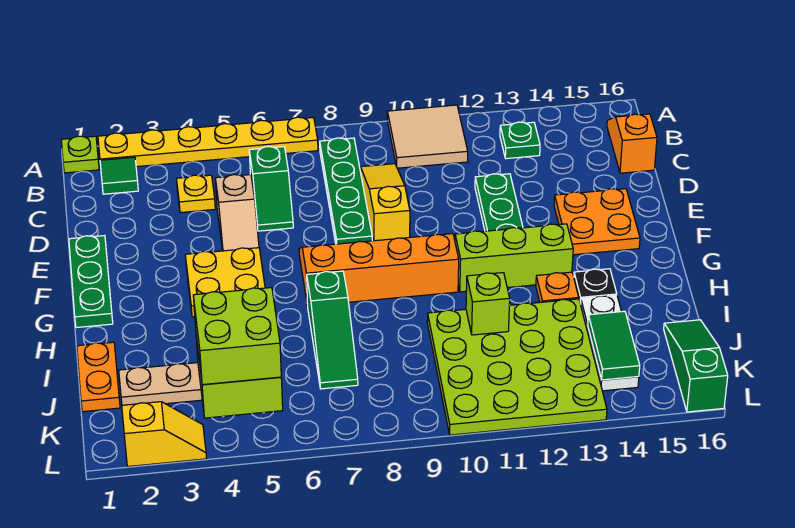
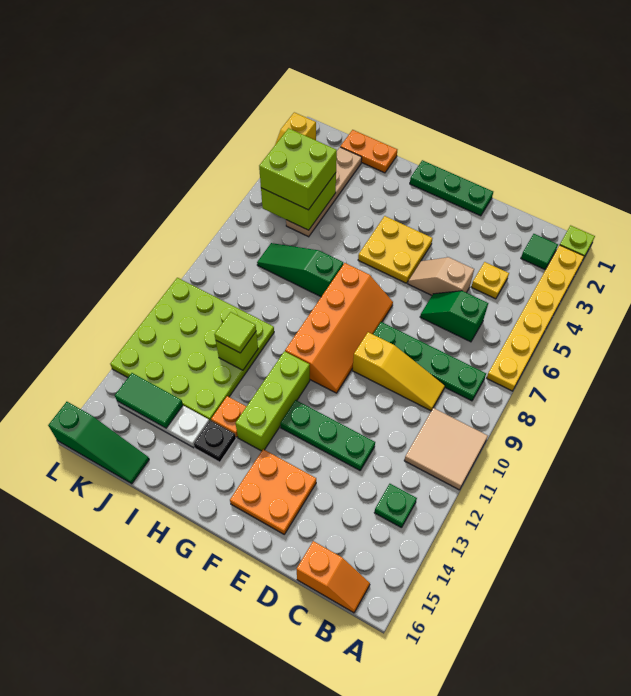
none -> lime 1x1 tile [214,312,256,353]

